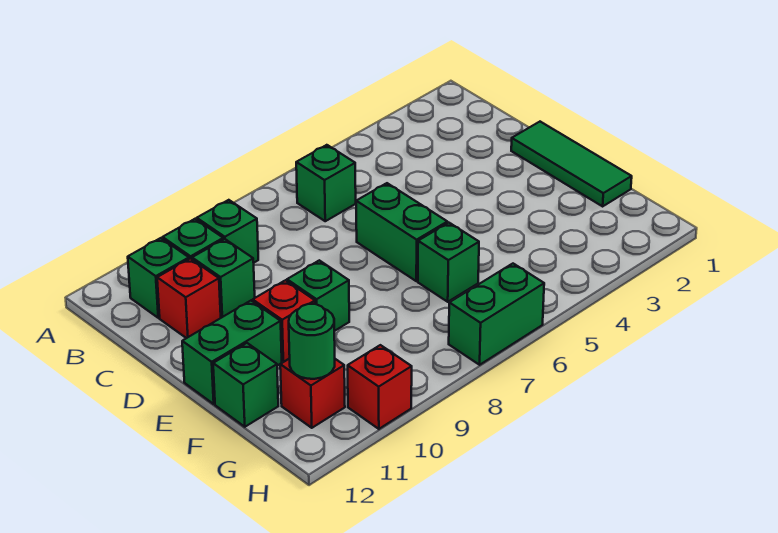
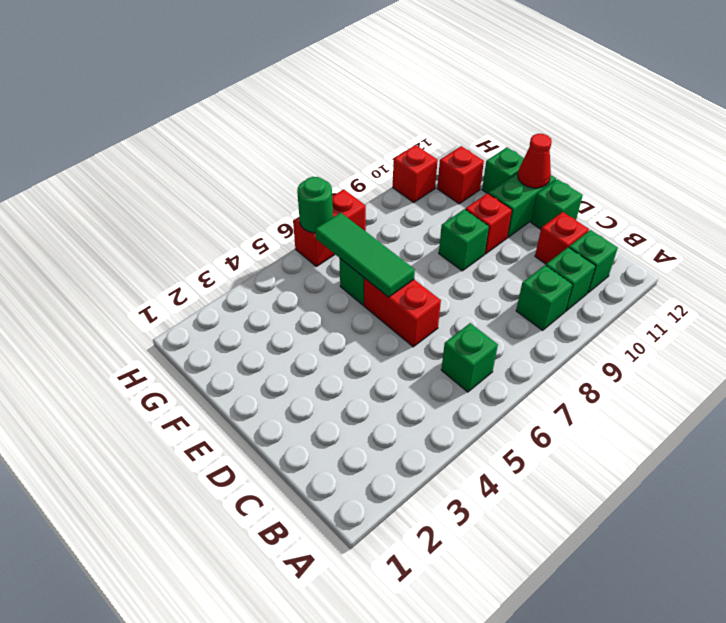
green 1x1 brick [192,239,255,318] -> green 1x1 brick moved to [531,179,583,229]
green 1x3 tile [511,122,632,206] -> green 1x3 tile moved to [315,213,415,297]
green 1x2 brick [356,183,447,281] -> red 1x2 brick [364,278,441,347]
none -> red 1x1 cone [518,134,552,188]
green 1x1 round brick [289,304,335,379] -> green 1x1 round brick moved to [297,177,333,233]
green 1x2 brick [449,264,544,365] -> red 1x2 brick [293,189,366,266]

